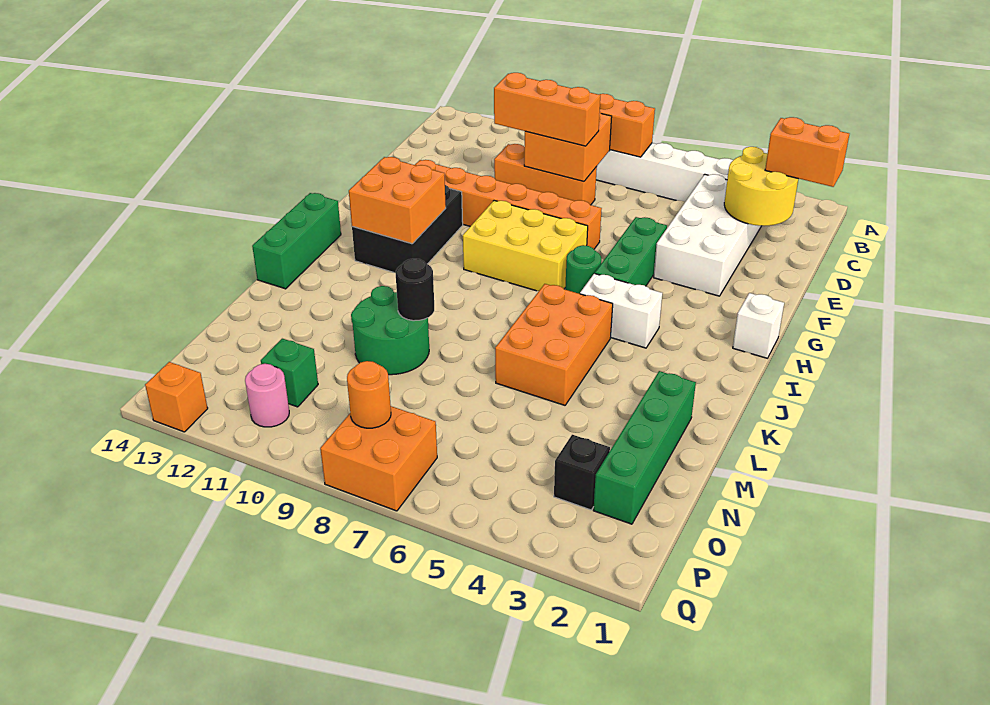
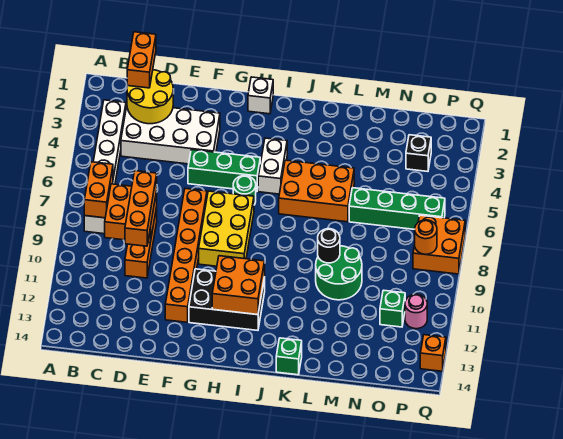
green 1x3 brick [252,193,341,289] -> green 1x1 brick [276,338,302,375]
green 1x4 brick [593,371,696,524] -> green 1x4 brick moved to [349,188,445,229]

